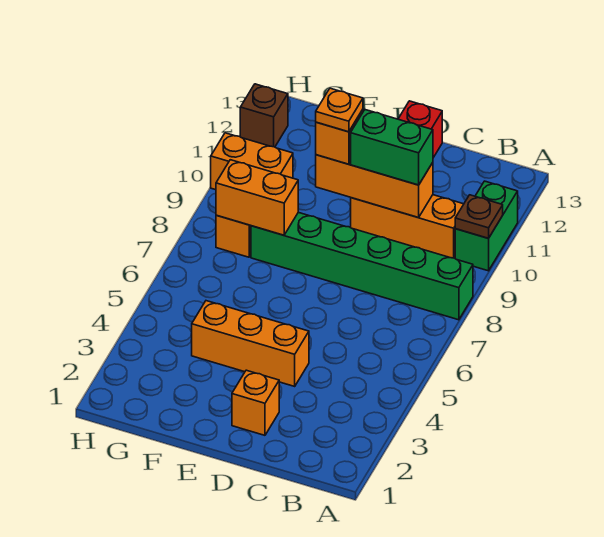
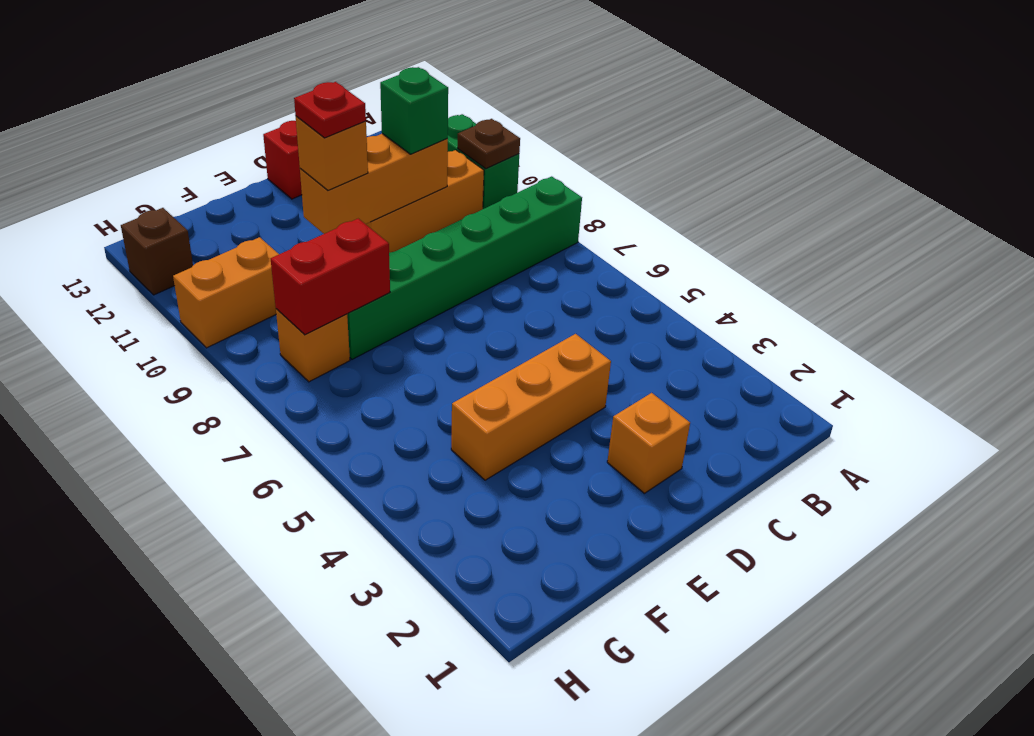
green 1x2 brick [351,110,433,185] -> green 1x1 brick [380,67,448,154]
orange 1x1 plate [316,88,363,132] -> red 1x1 plate [294,82,366,138]
orange 1x2 brick [216,160,298,235] -> red 1x2 brick [271,219,390,335]

